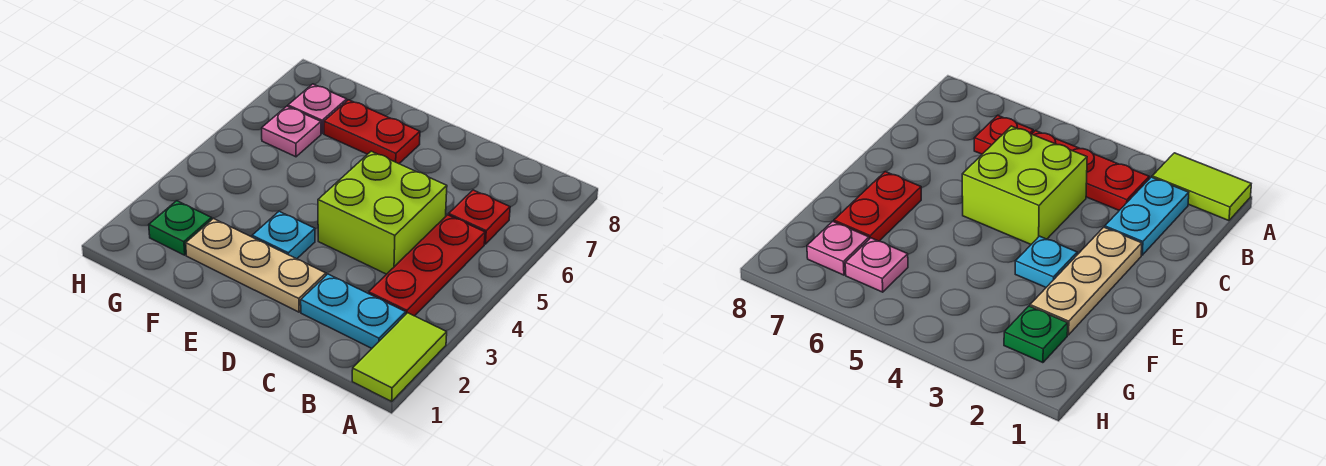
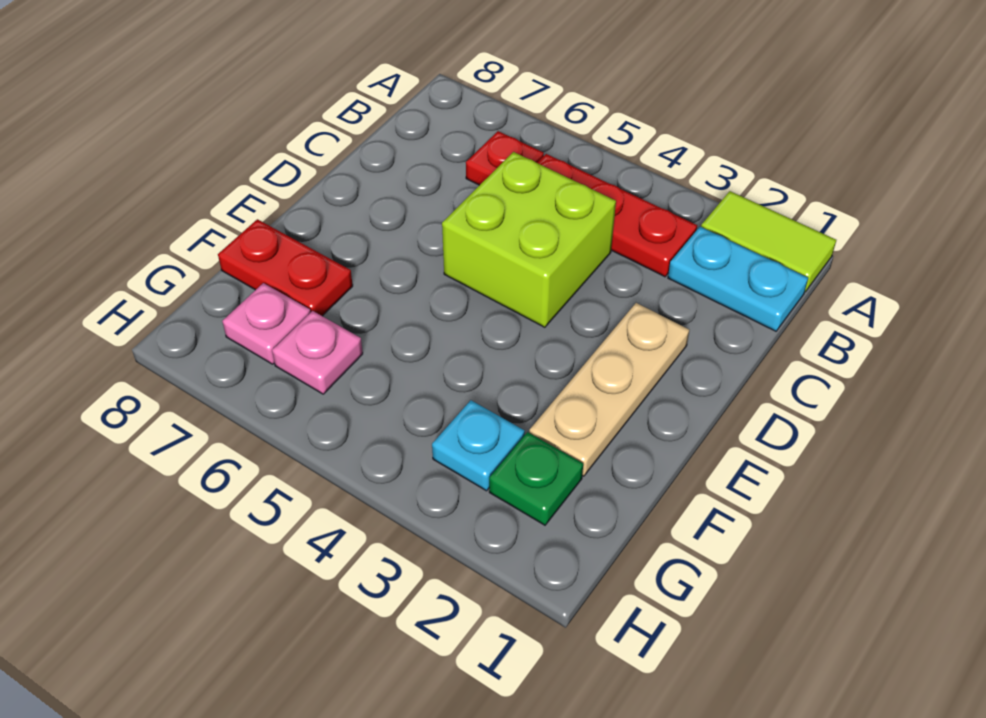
cyan 1x2 plate [301,274,406,348] -> cyan 1x2 plate turned to [668,227,808,331]
cyan 1x1 plate [252,211,315,259] -> cyan 1x1 plate moved to [432,400,525,491]
red 1x2 plate [324,100,420,164] -> red 1x2 plate turned to [218,219,353,316]

